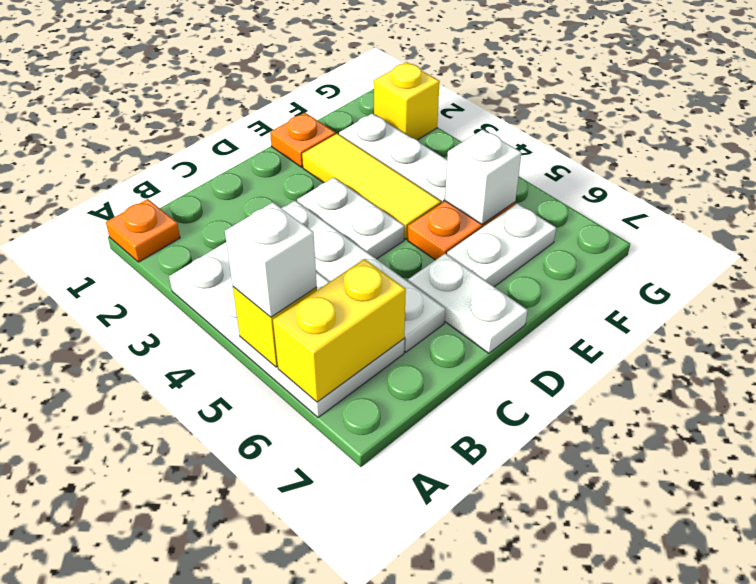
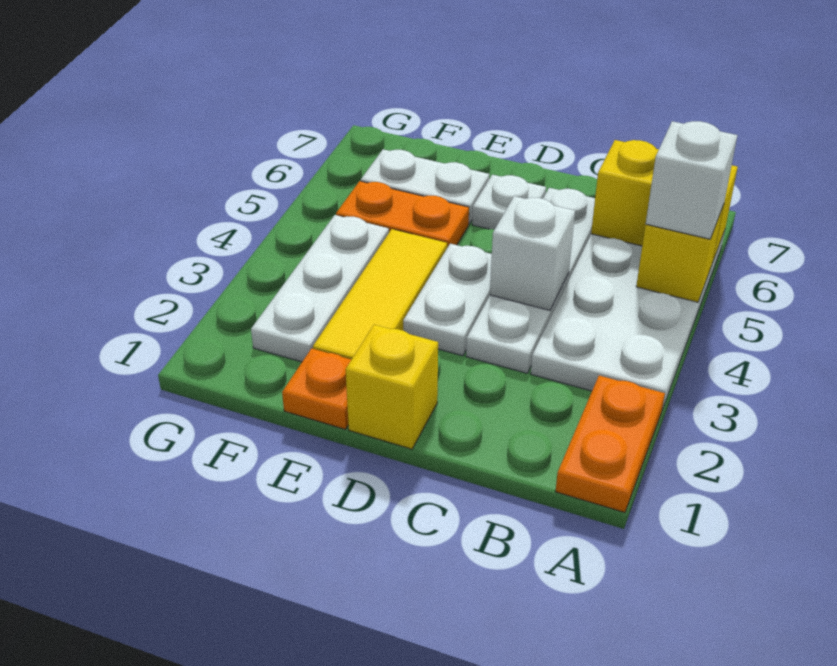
orange 1x1 plate [106,199,180,262] -> orange 1x2 plate [555,376,665,512]
white 1x2 plate [408,254,528,353] -> white 1x1 plate [472,175,546,230]
white 1x1 brick [445,130,522,224] -> white 1x1 brick moved to [490,196,575,310]
yellow 1x1 brick [374,62,440,140] -> yellow 1x1 brick moved to [346,325,438,449]

